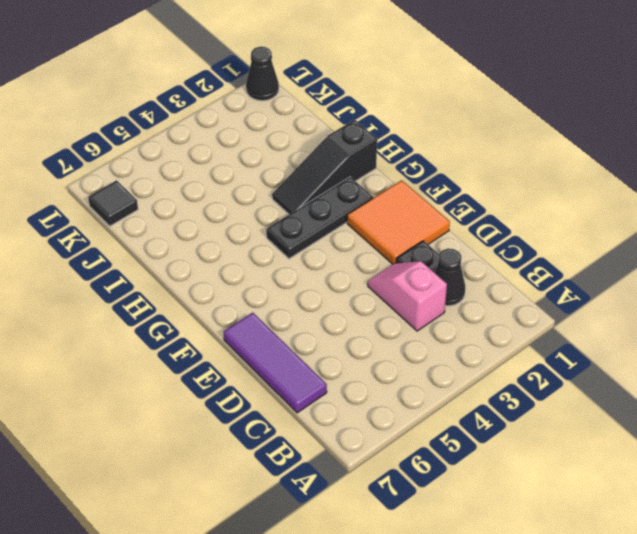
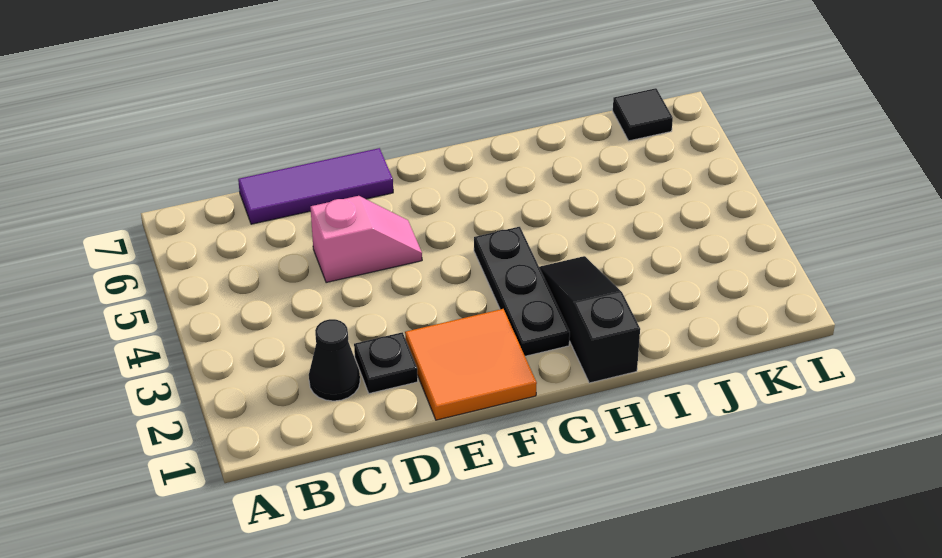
pink 1x2 slope [368,261,447,331] -> pink 1x2 slope moved to [310,196,422,283]
black 1x1 cone [246,47,279,101] -> none

